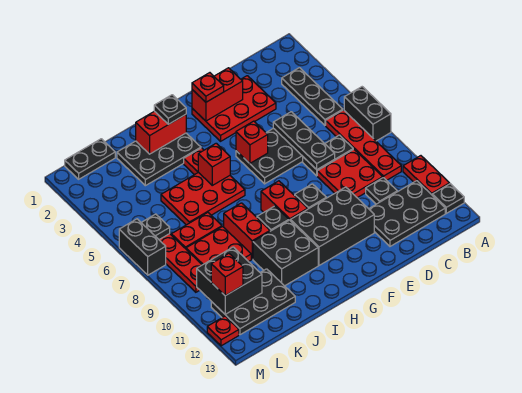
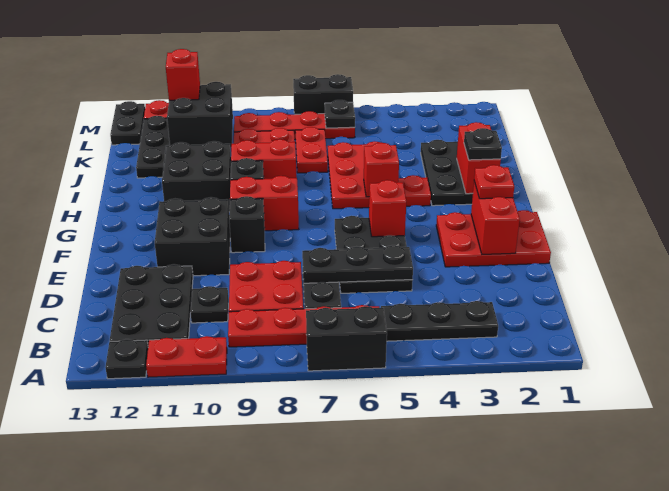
red 2x3 plate [192,76,276,141] -> red 2x3 plate turned to [436,210,551,267]
black 2x3 brick [290,187,374,265] -> black 2x2 brick [155,197,230,276]
black 1x2 plate [65,139,115,179] -> black 1x2 plate moved to [110,101,145,145]

